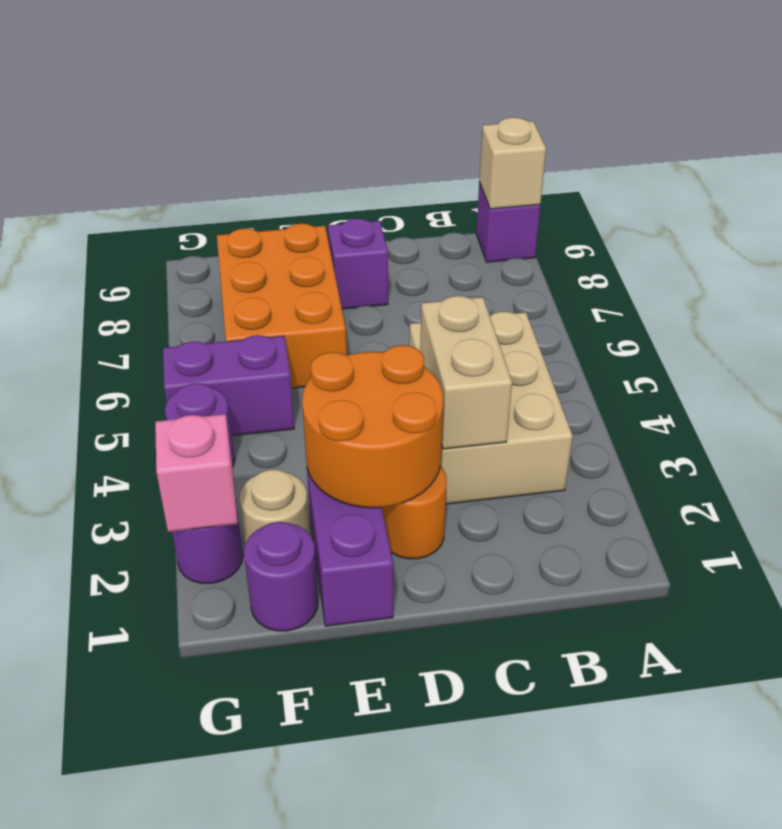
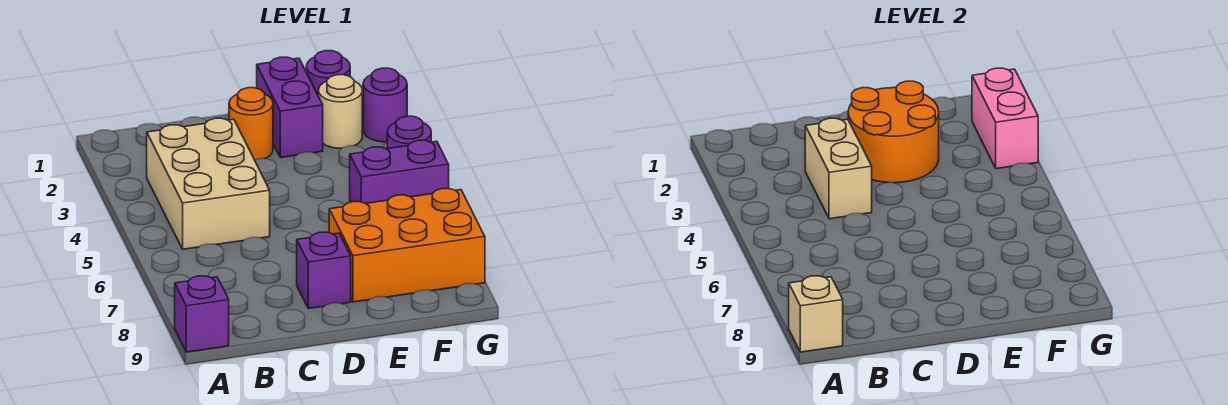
orange 2x3 brick [217,224,347,388] -> orange 2x3 brick turned to [329,189,485,302]
pink 1x1 brick [155,414,238,532] -> pink 1x2 brick [972,68,1038,169]

